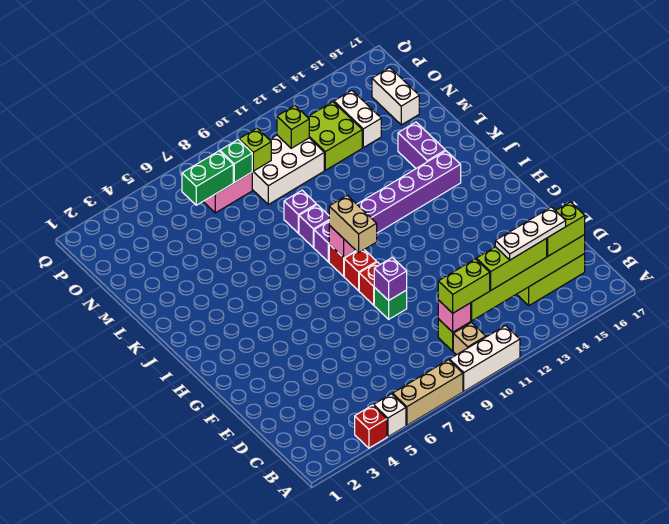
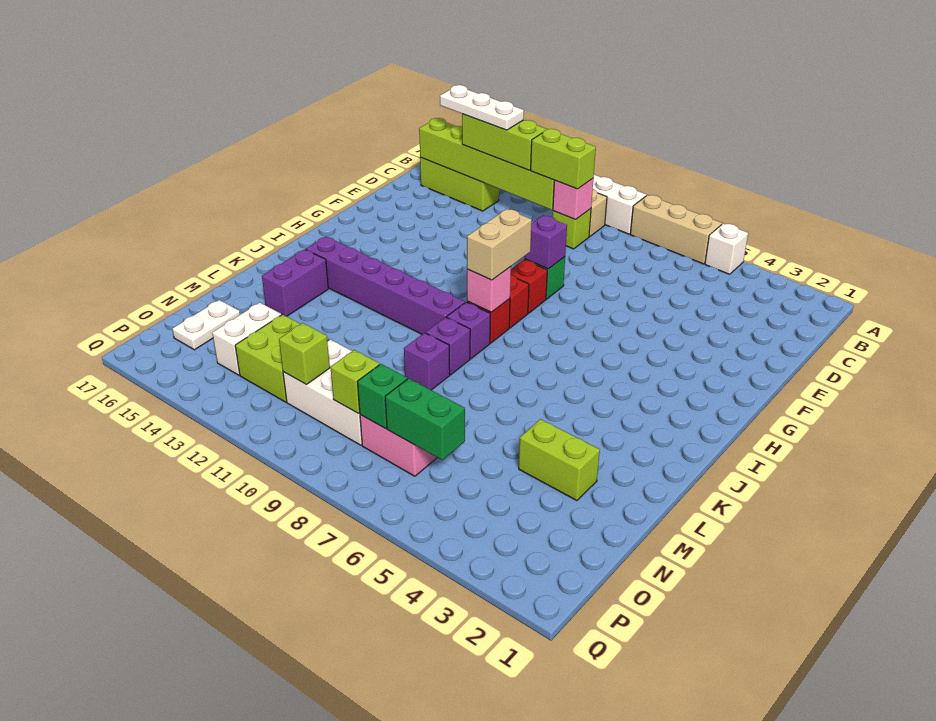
red 1x1 brick [355,405,387,448] -> none
lime 1x2 brick [547,202,585,256] -> lime 1x2 brick moved to [519,419,600,501]
white 1x2 brick [372,68,419,125] -> white 1x2 plate [172,300,240,350]

